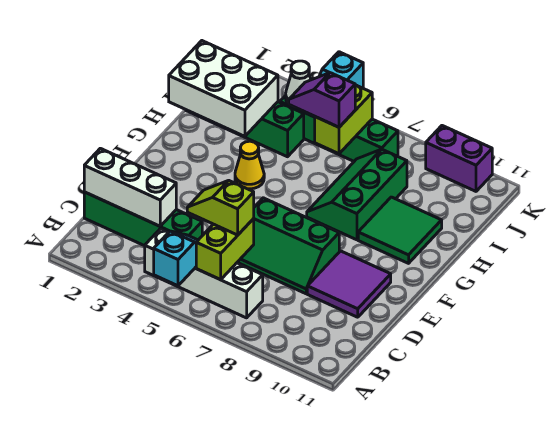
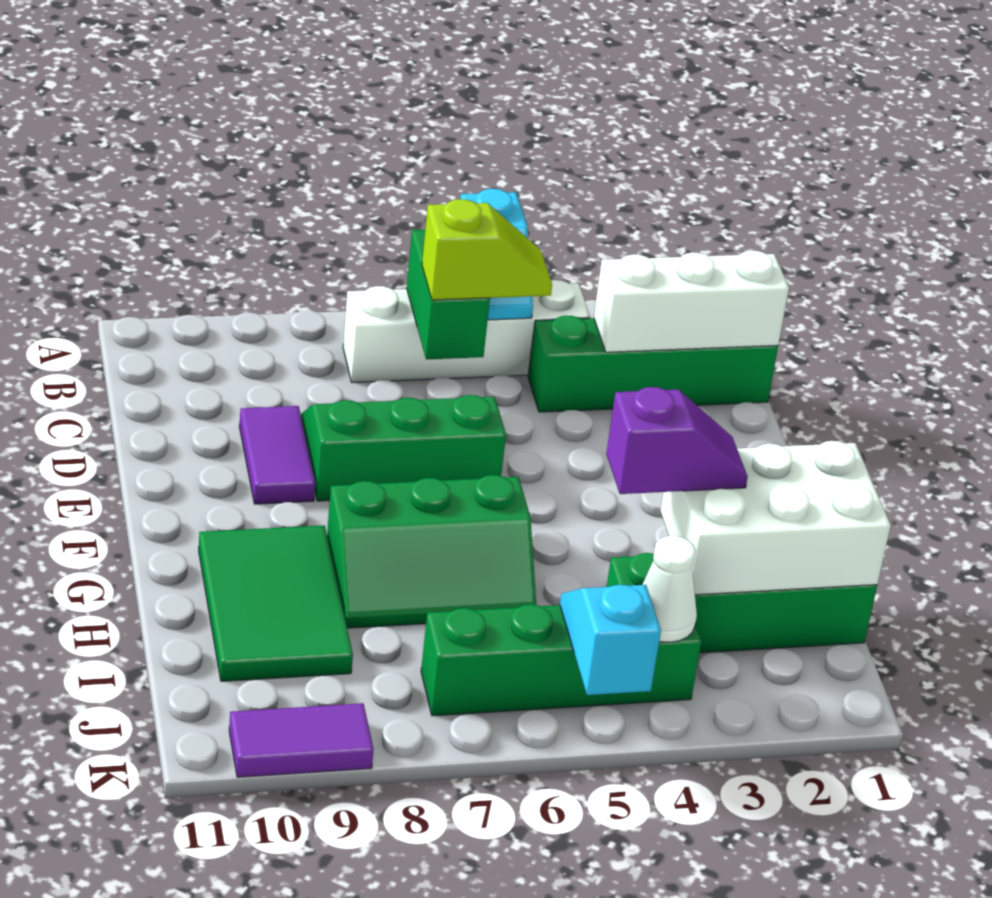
lime 1x2 brick [196,219,254,280] -> green 1x2 brick [407,230,490,359]
purple 2x2 tile [307,251,391,317] -> purple 1x2 tile [239,406,315,504]
yellow 1x1 cone [235,141,264,189] -> none
green 2x3 slope [307,149,407,240] -> green 2x3 slope turned to [327,475,536,628]
green 2x2 tile [358,197,442,263] -> green 2x3 tile [199,526,353,681]
purple 1x2 slope [289,73,355,127] -> purple 1x2 slope moved to [606,387,748,494]
lime 1x2 brick [315,85,372,154] -> none
purple 1x2 brick [426,126,492,191] -> purple 1x2 tile [229,703,374,777]

